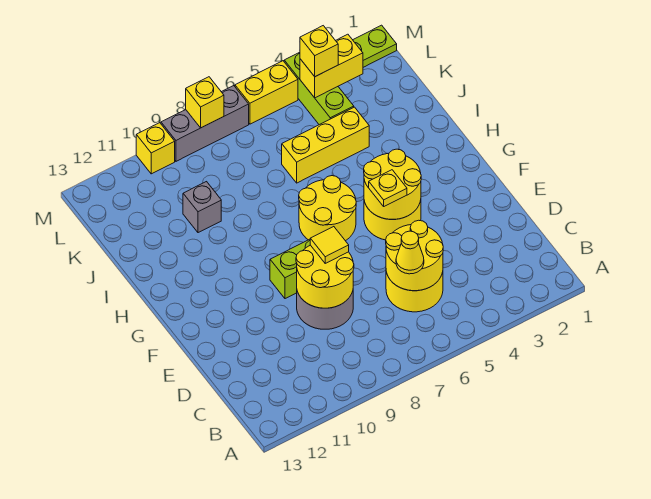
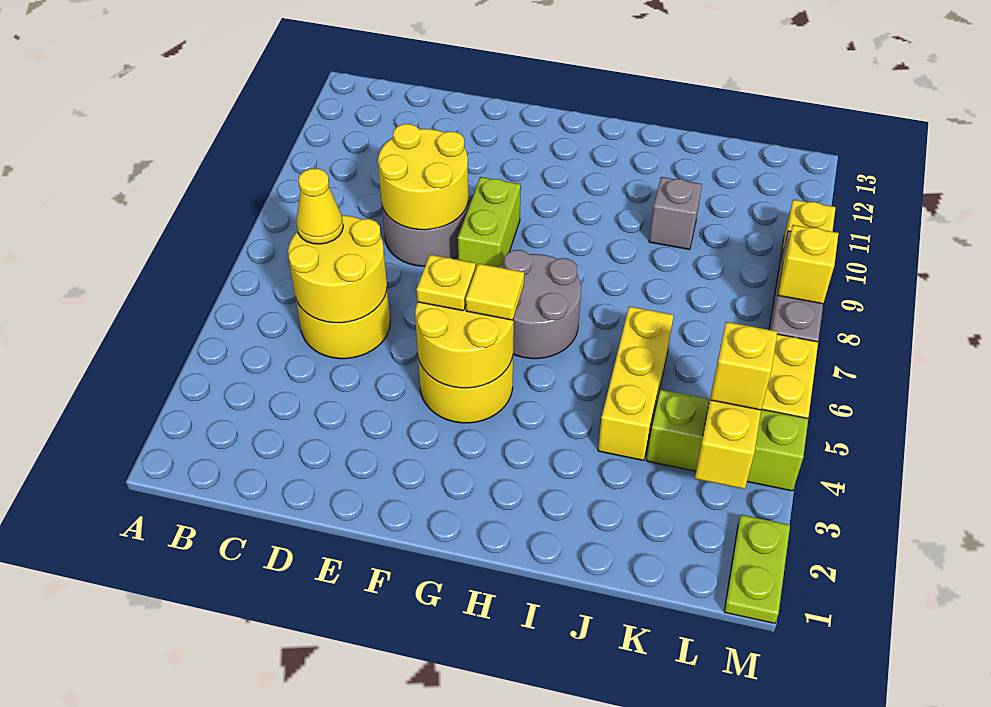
yellow 1x1 tile [310,227,349,263] -> yellow 1x1 tile moved to [466,264,524,320]
yellow 2x2 round brick [299,176,356,241] -> grey 2x2 round brick [499,250,581,359]

